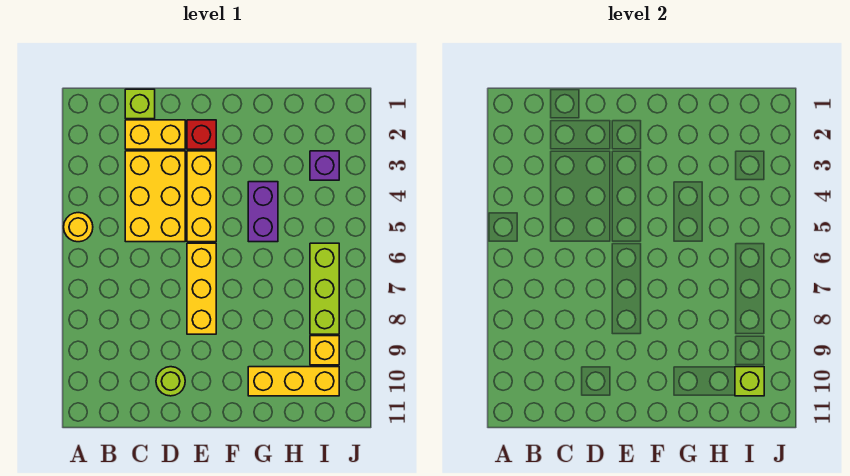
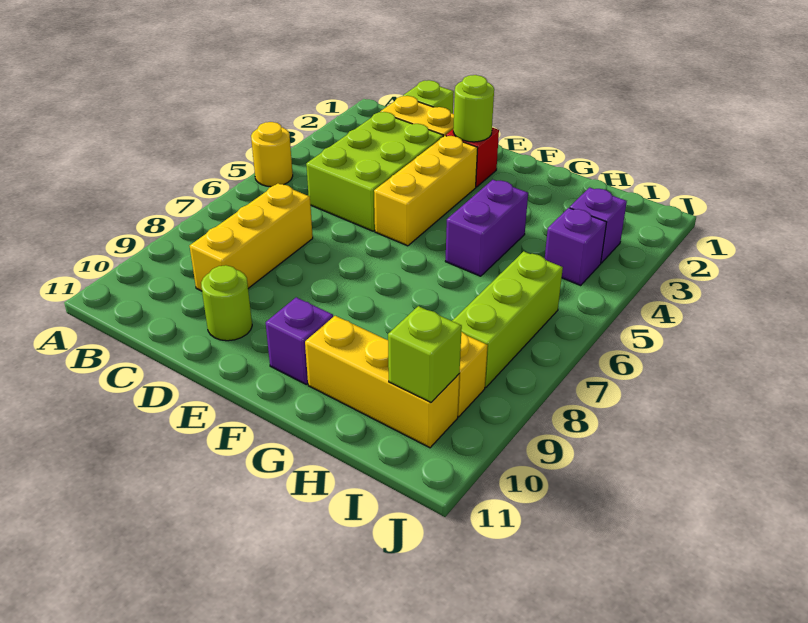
yellow 2x3 brick [125,151,185,242] -> lime 2x3 brick [306,112,443,231]
none -> lime 1x1 round brick [453,75,494,142]
yellow 1x3 brick [187,243,216,334] -> yellow 1x3 brick moved to [190,184,313,291]
none -> purple 1x1 brick [266,297,333,384]
none -> purple 1x1 brick [545,208,607,285]

